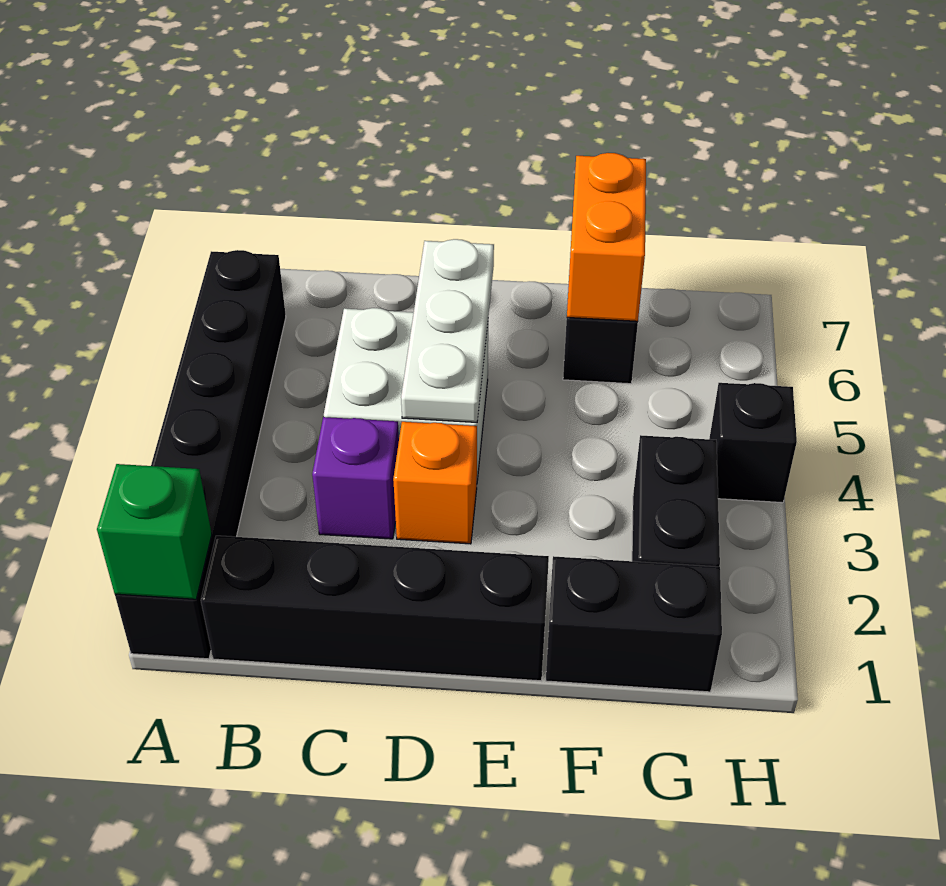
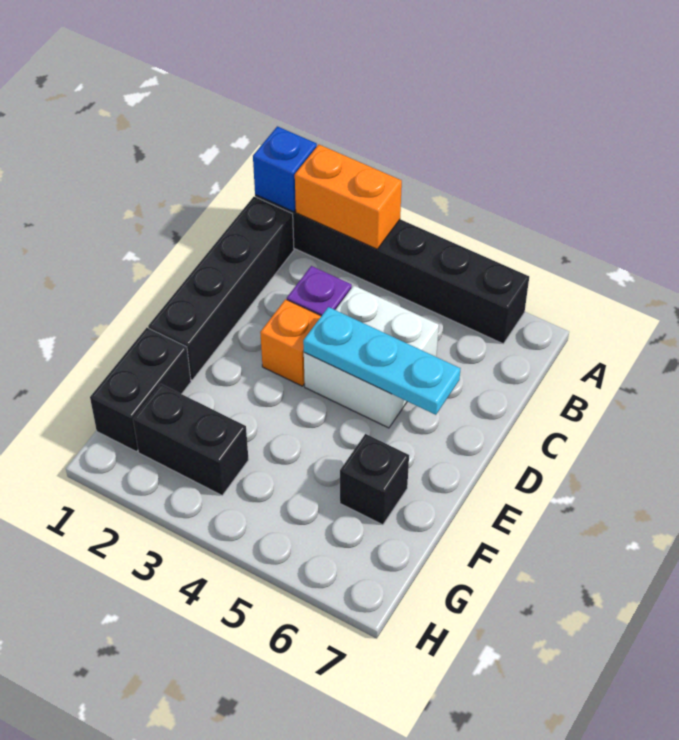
green 1x1 brick [97,464,212,599] -> blue 1x1 brick [253,126,317,212]
white 1x3 plate [401,239,494,422] -> cyan 1x3 plate [303,307,460,415]
orange 1x2 brick [567,153,646,321] -> orange 1x2 brick moved to [295,145,402,249]
black 1x1 brick [709,383,797,503] -> none

